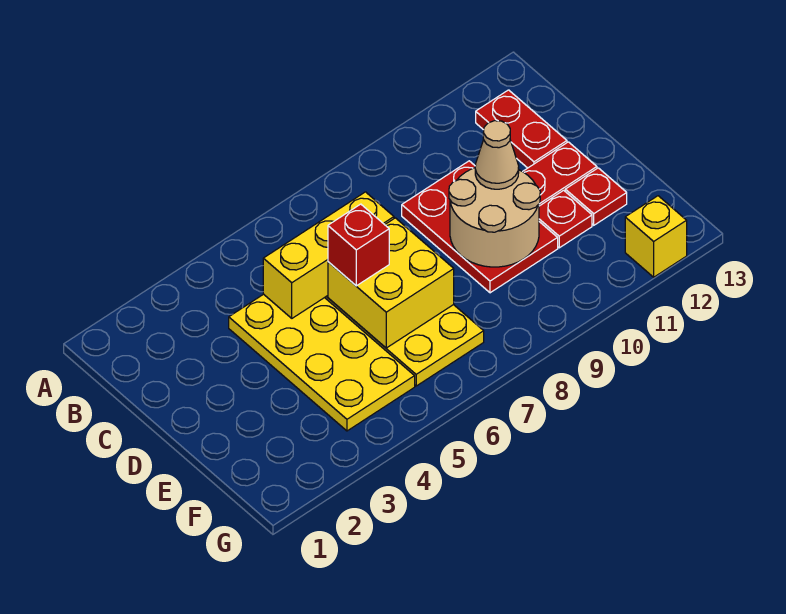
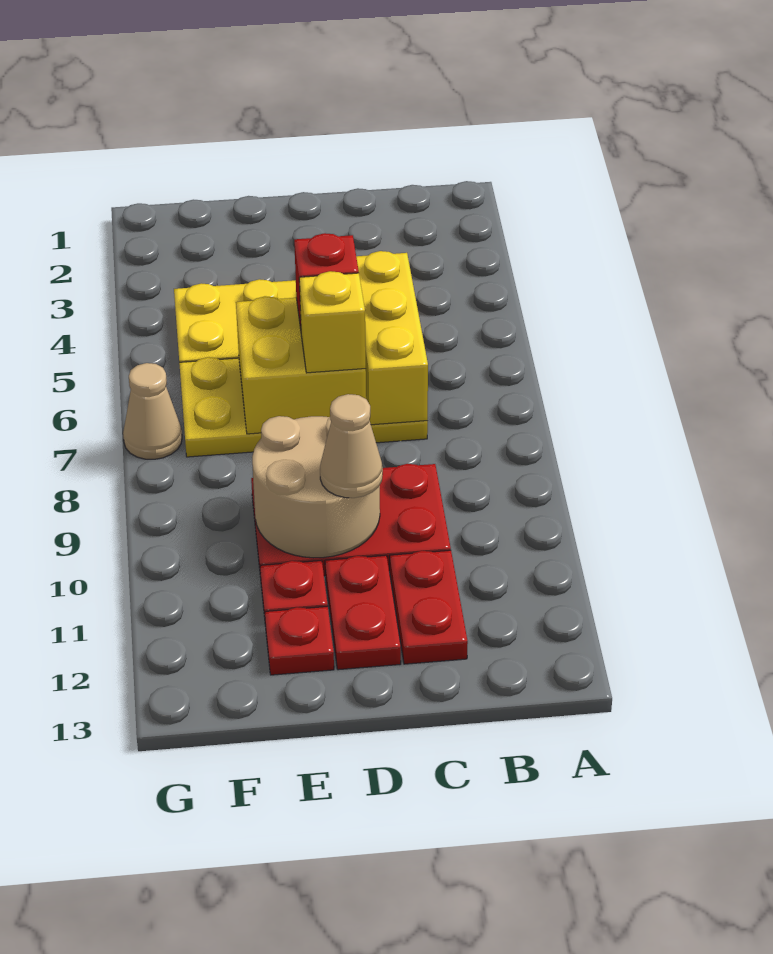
red 1x2 plate [476,90,567,168] -> red 1x2 plate turned to [390,550,468,664]
none -> tan 1x1 cone [123,363,182,459]
yellow 1x1 brick [625,196,687,277] -> yellow 1x1 brick moved to [299,271,366,373]

